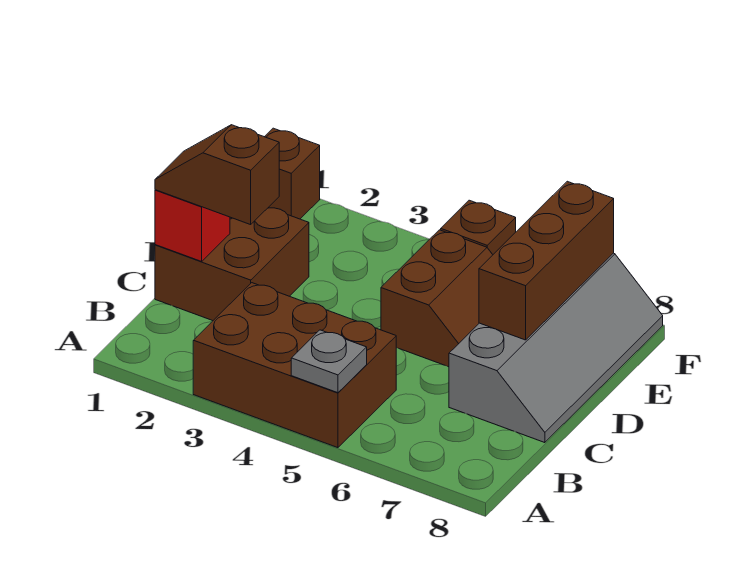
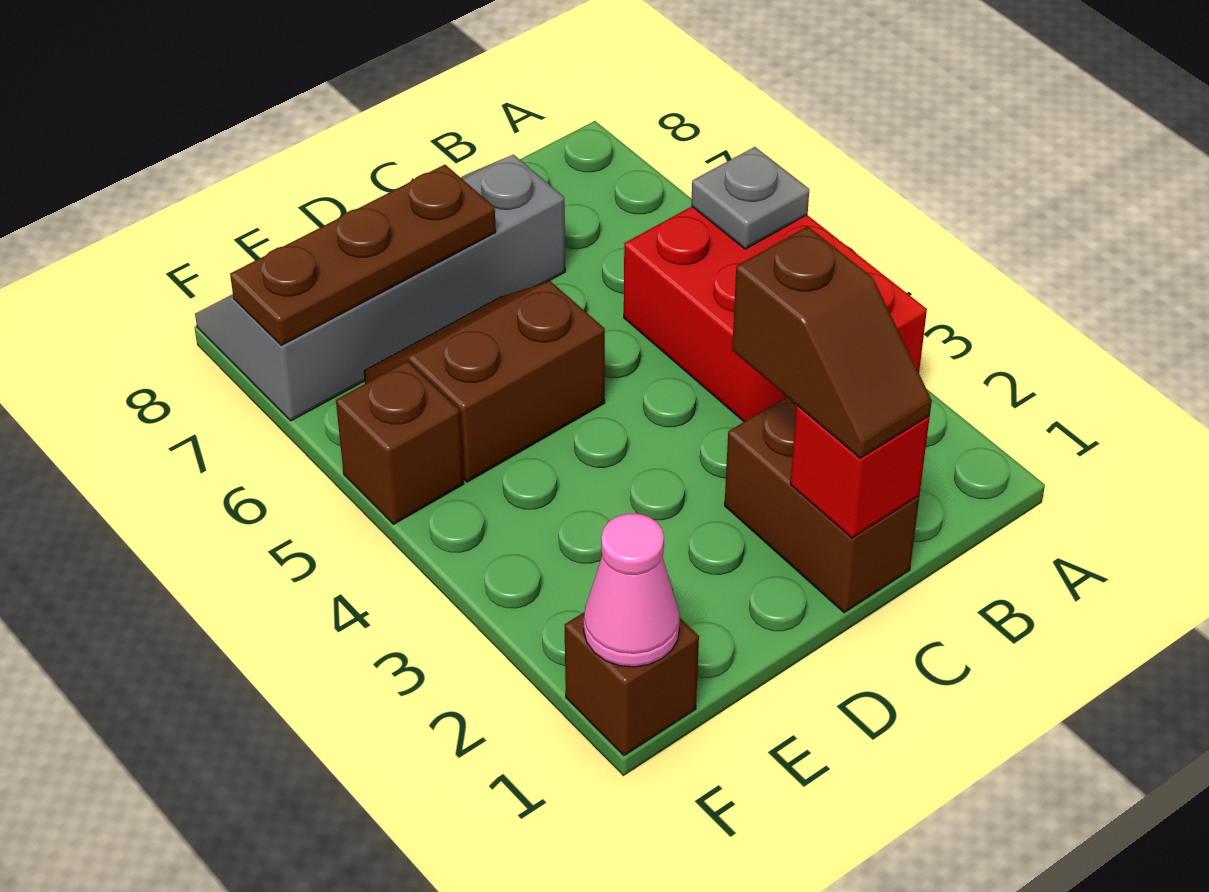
brown 2x3 brick [193,283,396,448] -> red 2x3 brick [624,206,927,422]
brown 2x2 brick [155,208,309,321] -> brown 1x2 brick [725,397,919,613]
brown 1x3 brick [479,181,614,340] -> brown 1x3 plate [230,165,496,345]
none -> pink 1x1 cone [584,513,680,667]

